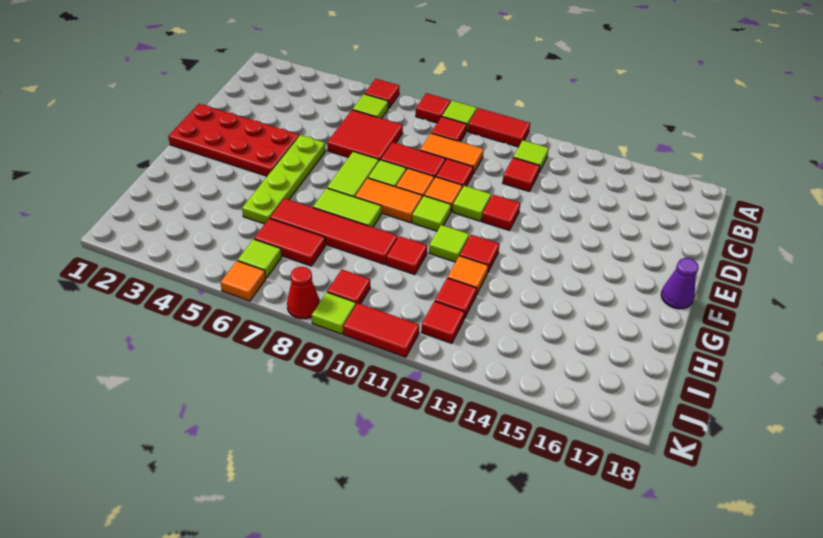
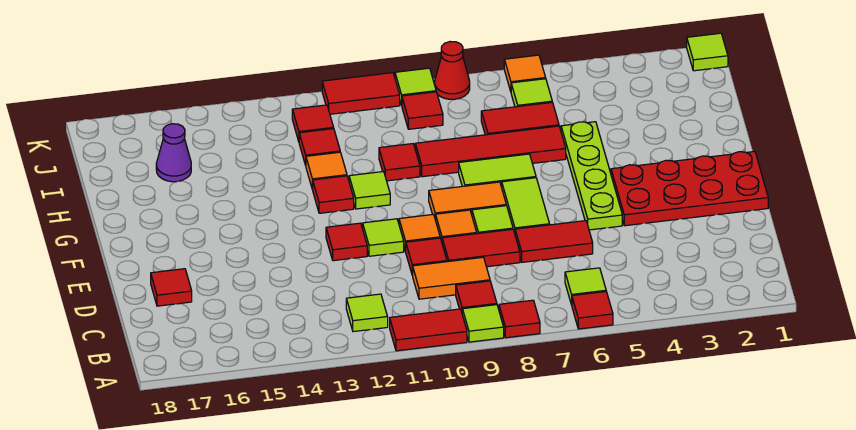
red 2x2 tile [327,110,403,161] -> red 1x2 tile [515,221,593,262]
red 1x1 tile [503,158,540,191] -> red 1x1 tile moved to [151,269,192,306]
lime 1x1 tile [412,196,451,231] -> lime 1x1 tile moved to [687,33,728,71]
purple 1x1 cone [661,258,699,309] -> purple 1x1 cone moved to [156,124,191,182]

